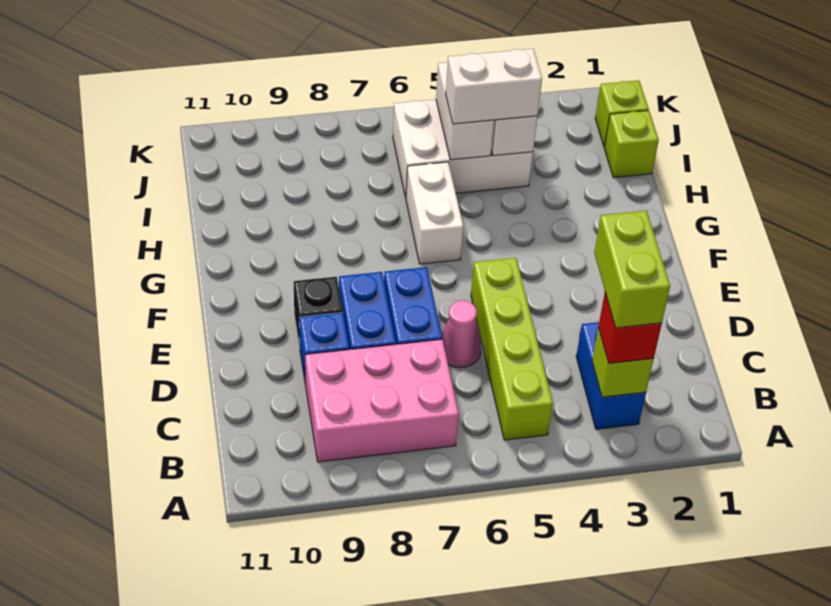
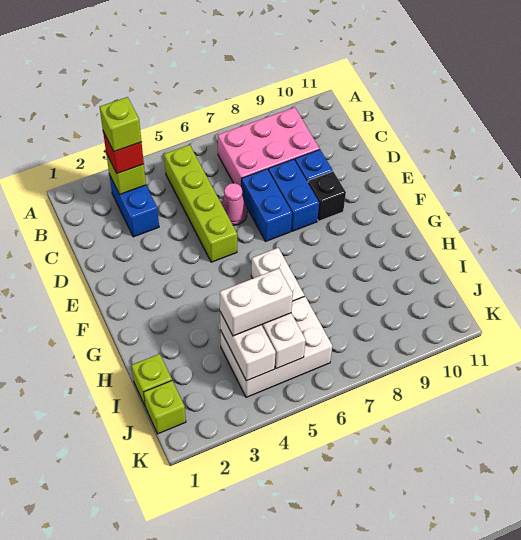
lime 1x2 brick [594,211,670,328] -> lime 1x1 brick [100,97,141,152]

